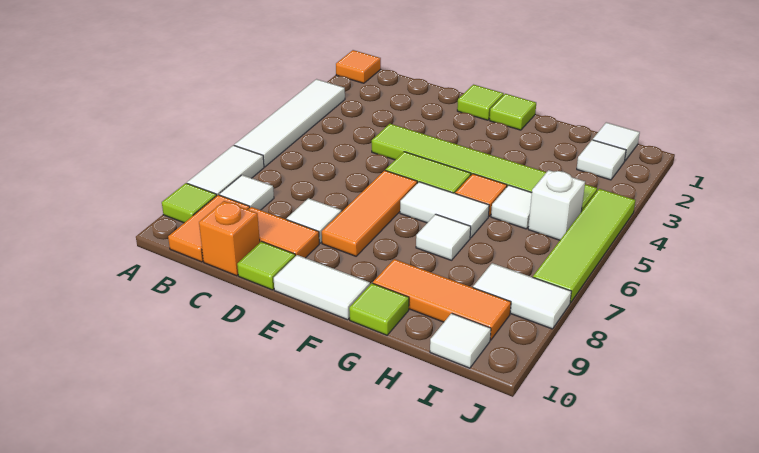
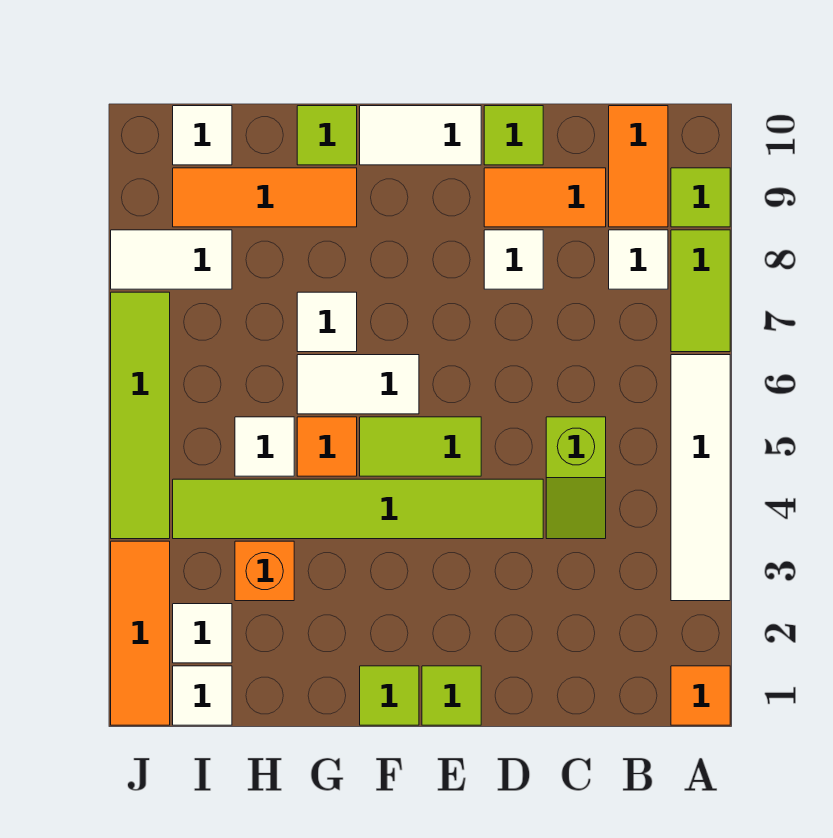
white 1x2 tile [187,145,264,195] -> lime 1x2 tile [671,230,730,352]
none -> lime 1x2 slope [546,417,606,539]
orange 1x1 brick [199,201,260,276] -> orange 1x1 brick moved to [235,541,294,601]
orange 1x3 tile [322,170,417,256] -> orange 1x3 tile moved to [111,541,170,725]
white 1x1 brick [528,170,585,240] -> none

